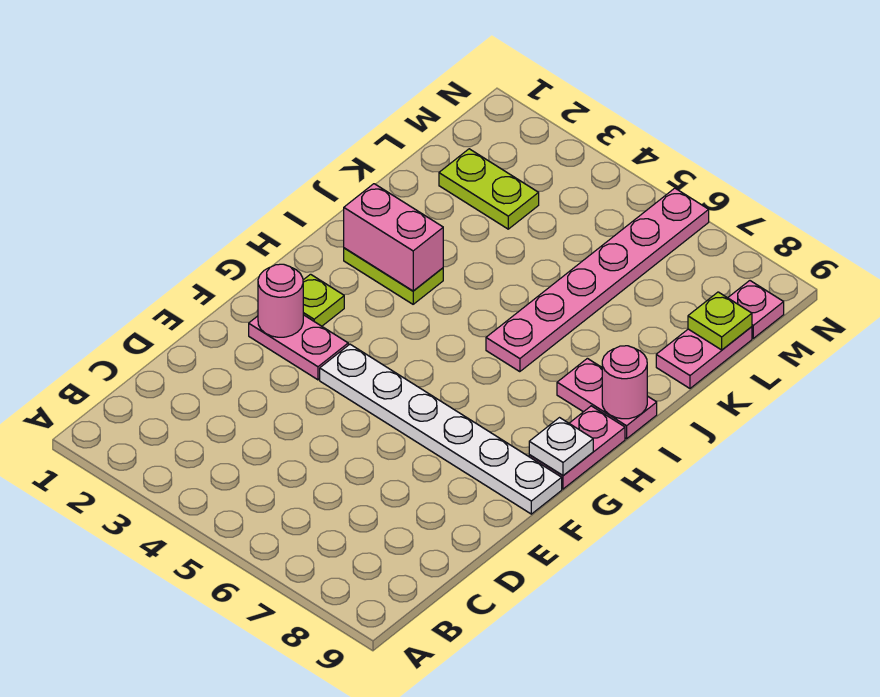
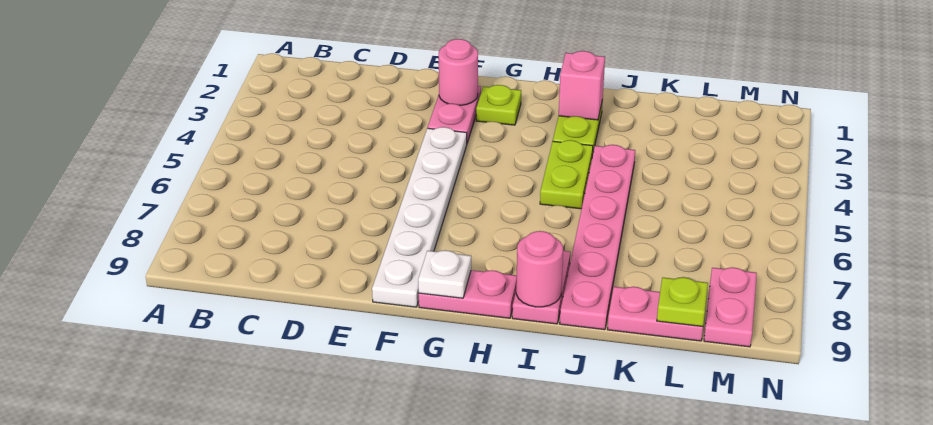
pink 1x2 brick [344,184,443,291] -> pink 1x1 brick [559,51,605,120]
pink 1x6 plate [486,188,709,372] -> pink 1x6 plate turned to [560,145,635,330]
lime 1x2 plate [439,149,539,229] -> lime 1x2 plate moved to [540,140,593,209]
pink 1x1 plate [728,281,784,338] -> pink 1x2 plate [704,267,757,347]

